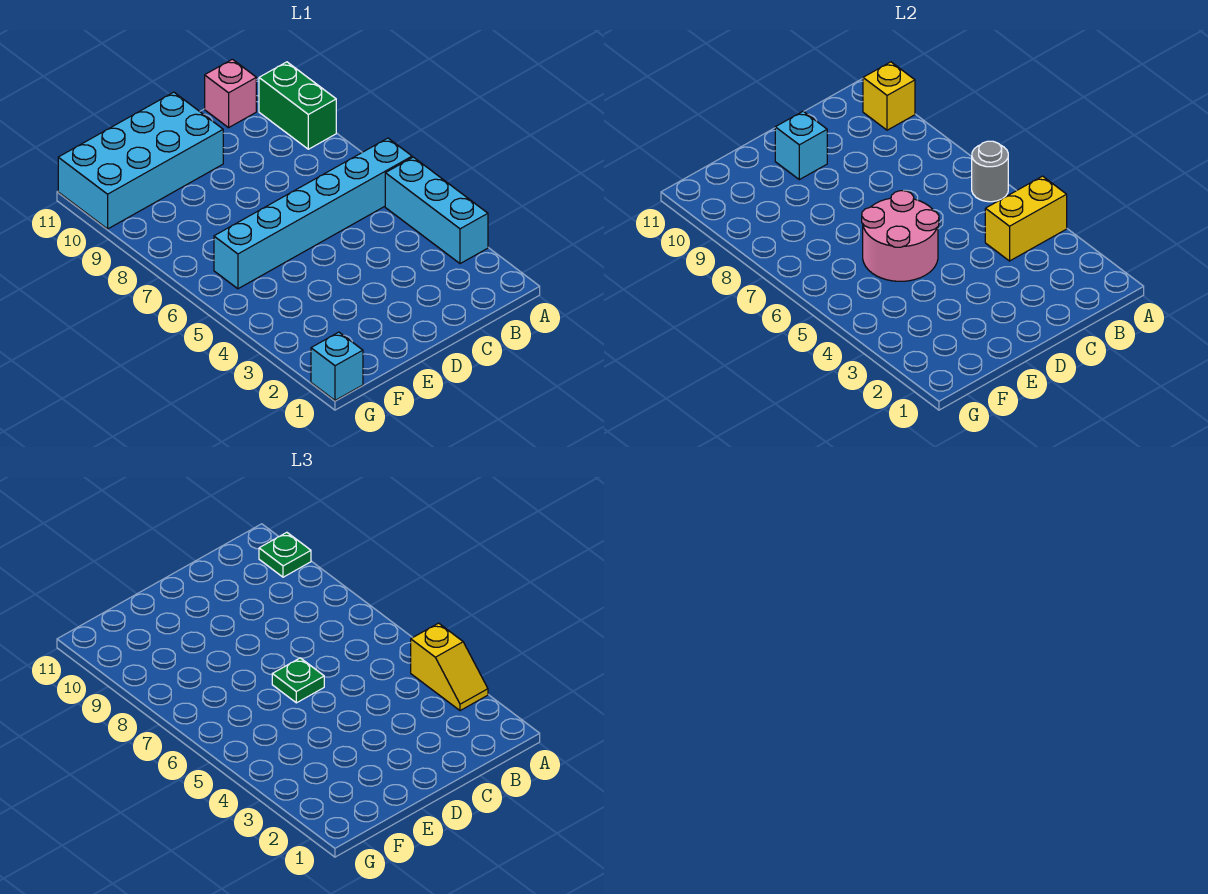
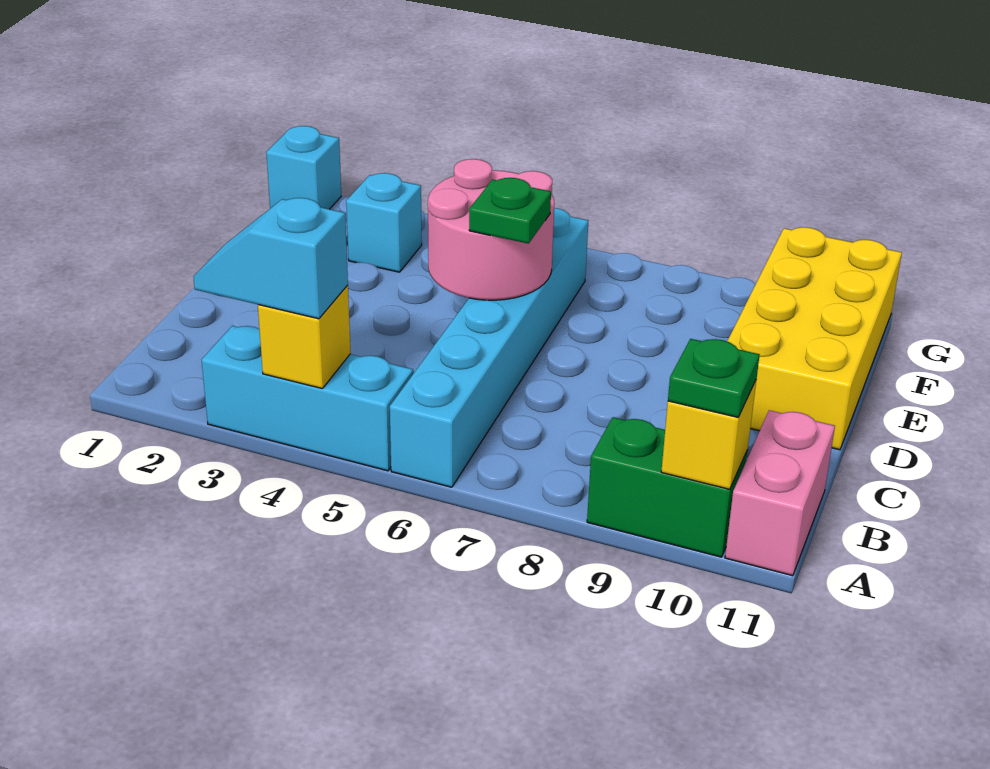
yellow 1x2 slope [411,623,488,711] -> cyan 1x2 slope [193,198,348,319]
yellow 1x2 brick [985,176,1067,261] -> yellow 1x1 brick [258,285,351,388]
grey 1x1 round brick [972,141,1008,202] -> none
pink 1x1 brick [205,59,256,128] -> pink 1x2 brick [725,410,835,576]
cyan 2x4 brick [58,92,223,229] -> yellow 2x4 brick [727,227,902,450]
cyan 1x1 brick [775,111,827,180] -> cyan 1x1 brick moved to [346,173,422,272]

